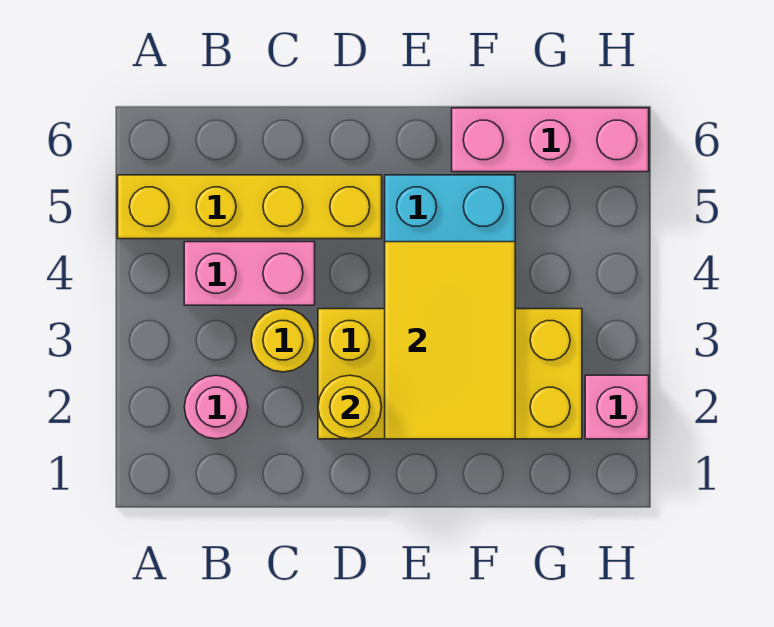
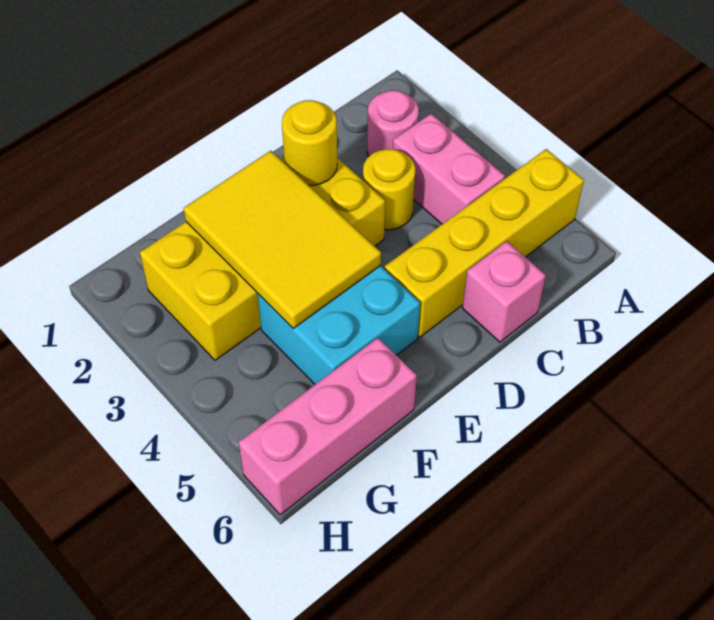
pink 1x2 brick [184,242,315,305] -> pink 1x2 brick turned to [393,114,505,224]
pink 1x1 brick [585,375,649,439] -> pink 1x1 brick moved to [462,241,546,342]

